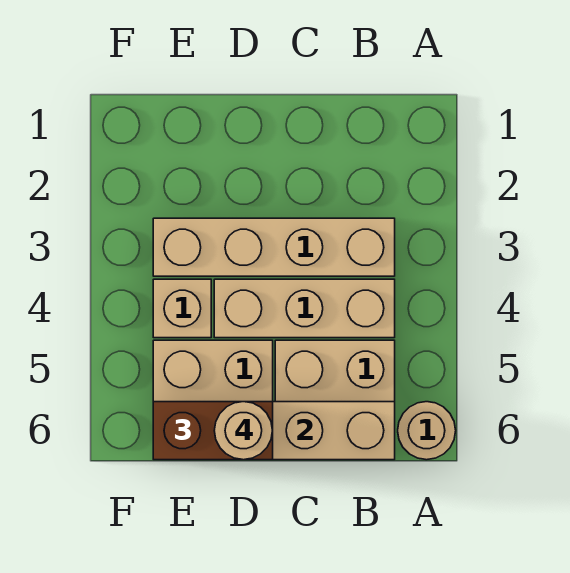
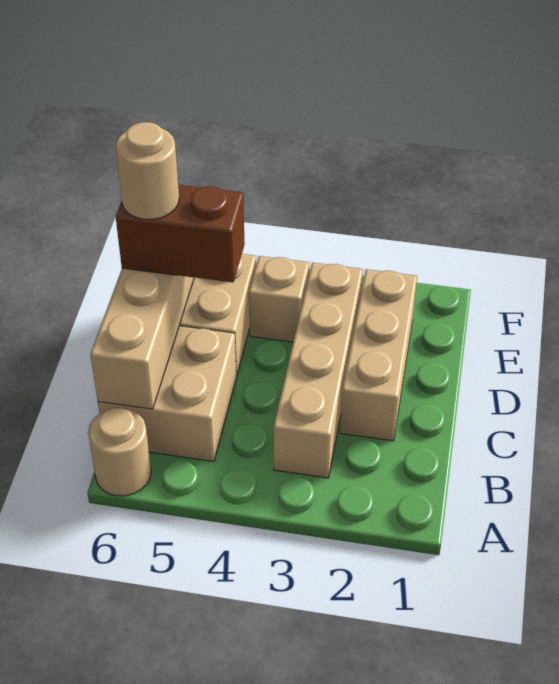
tan 1x3 brick [214,279,395,338] -> tan 1x3 brick moved to [340,269,417,441]
brown 1x2 brick [153,402,273,460] -> brown 1x2 brick turned to [116,185,245,282]

